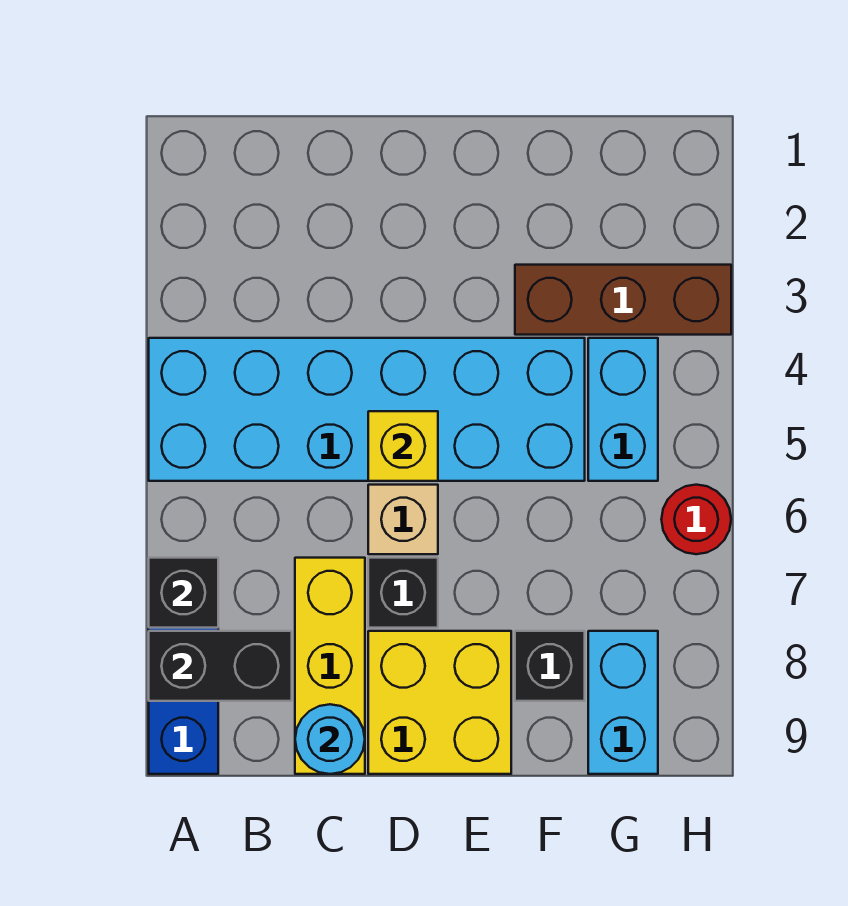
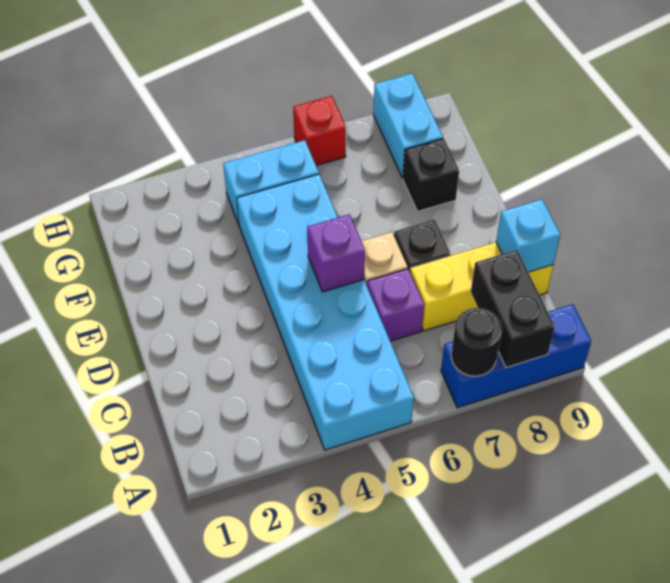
black 1x1 brick [149,558,218,628] -> black 1x1 round brick [451,308,502,376]
none -> purple 1x1 brick [367,269,424,341]
cyan 1x1 round brick [295,704,365,774] -> cyan 1x1 brick [496,199,560,272]
yellow 1x1 brick [368,411,438,481] -> purple 1x1 brick [307,214,365,292]
yellow 2x2 brick [368,631,511,774] -> none
brown 1x3 brick [515,265,731,335] -> none
cyan 1x2 brick [588,631,658,774] -> cyan 1x2 brick turned to [373,73,443,178]
red 1x1 round brick [661,485,731,554] -> red 1x1 brick [293,96,346,166]

